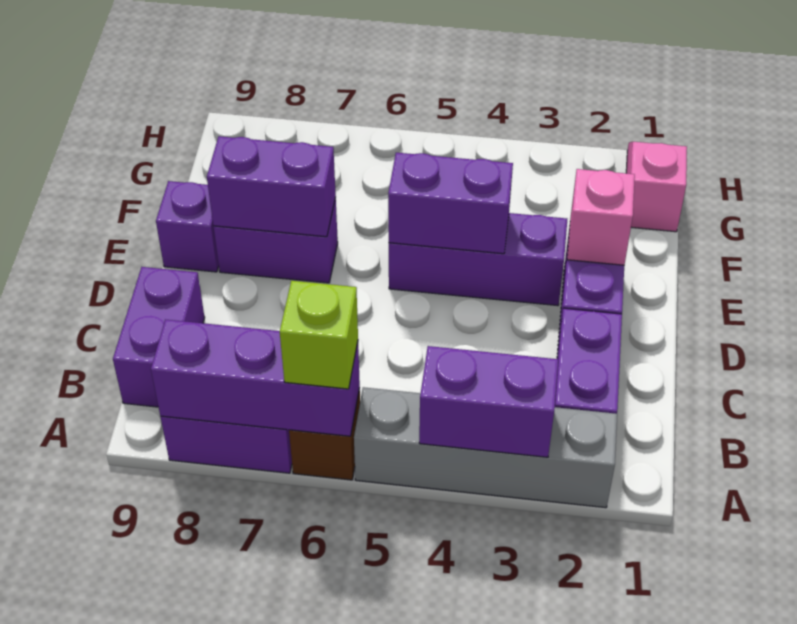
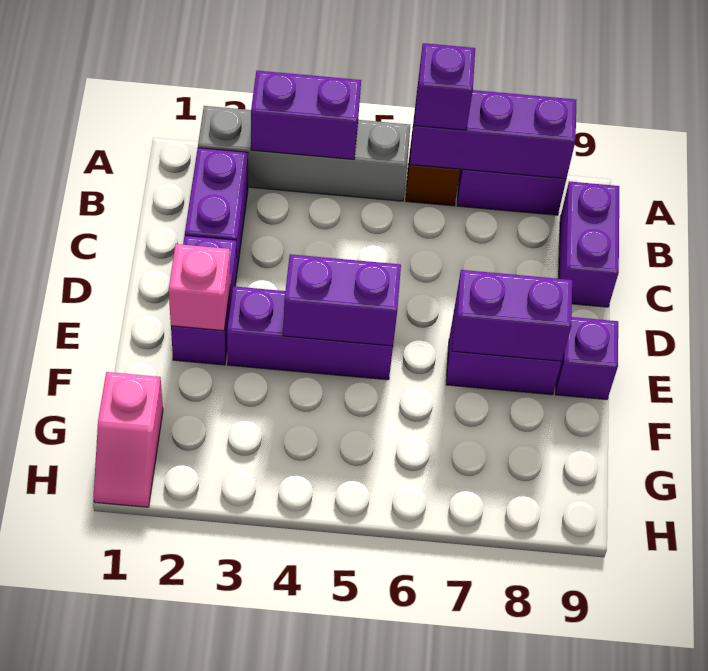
lime 1x1 brick [280,281,358,389] -> purple 1x1 brick [415,43,475,130]

